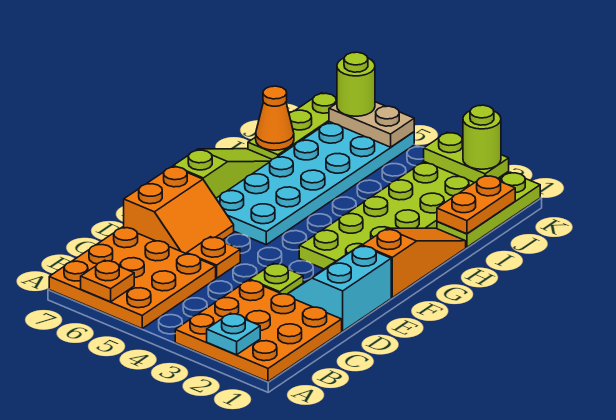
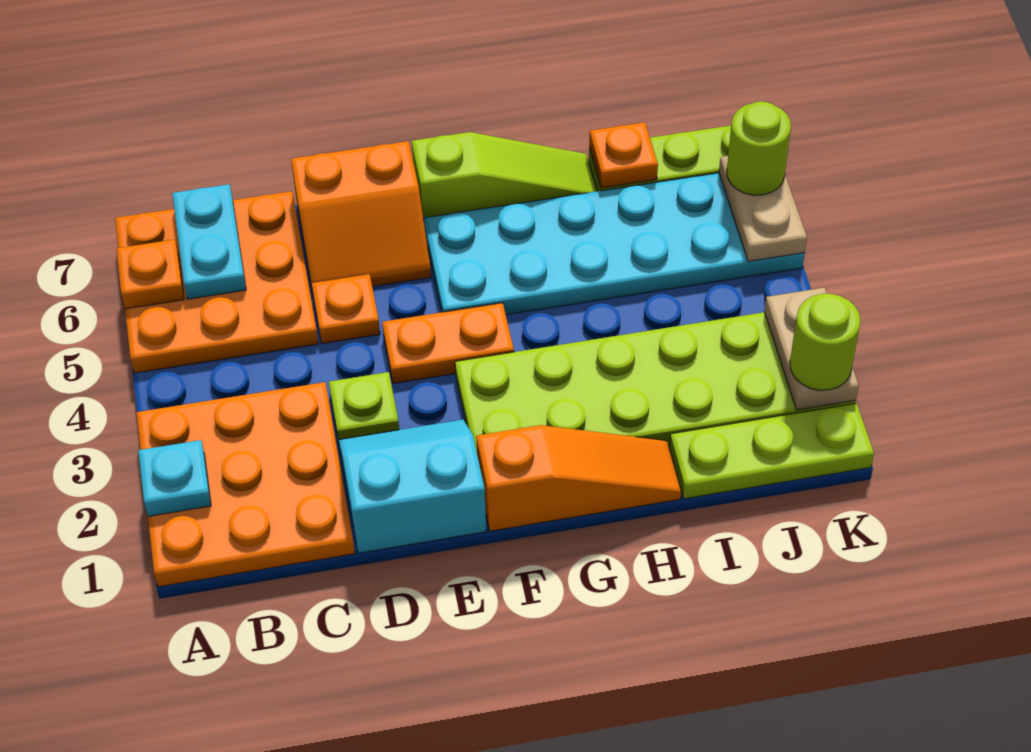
none -> cyan 1x2 plate [172,184,246,299]
orange 1x2 plate [437,176,515,234] -> orange 1x2 plate moved to [382,303,514,383]
orange 1x1 cone [256,86,294,150] -> orange 1x1 plate [589,122,658,188]
lime 1x2 plate [424,132,509,183] -> tan 1x2 plate [764,288,859,410]

